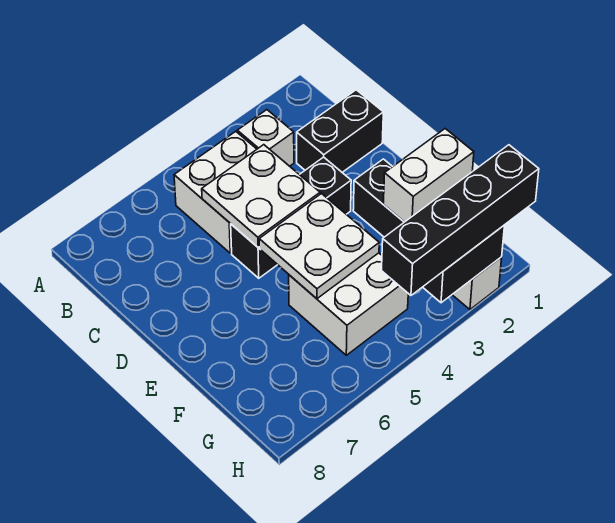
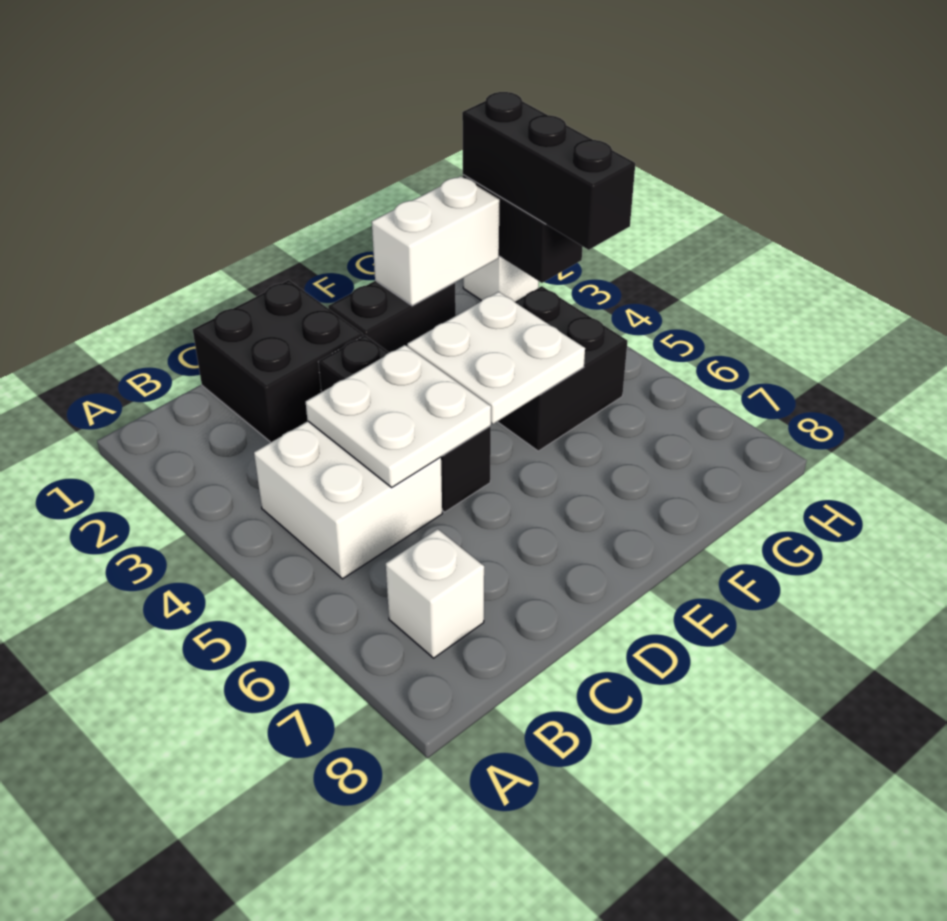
white 1x1 brick [237,110,294,166] -> white 1x1 brick moved to [386,529,484,658]
black 1x2 brick [297,90,383,172] -> black 2x2 brick [193,280,363,442]
white 1x2 brick [383,129,474,222] -> white 1x2 brick turned to [372,176,500,306]
white 2x2 brick [289,253,408,355] -> black 2x2 brick [497,286,627,451]
black 1x4 brick [382,145,539,295] -> black 1x3 brick [462,92,635,250]

